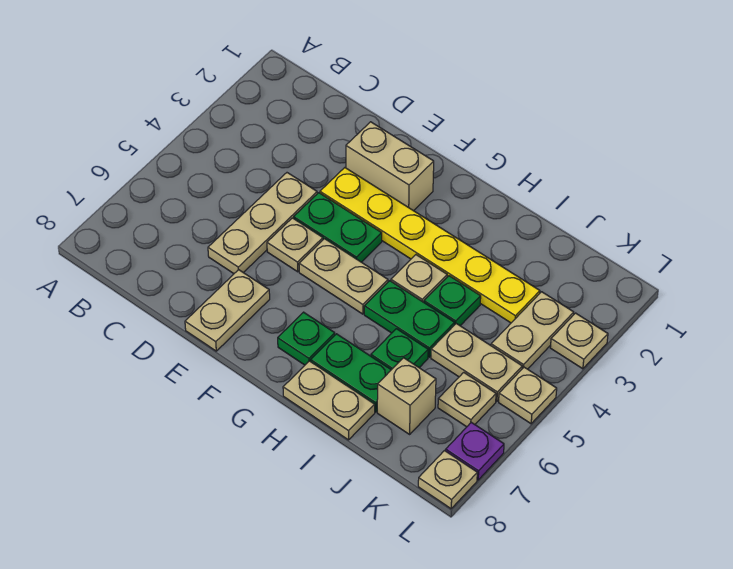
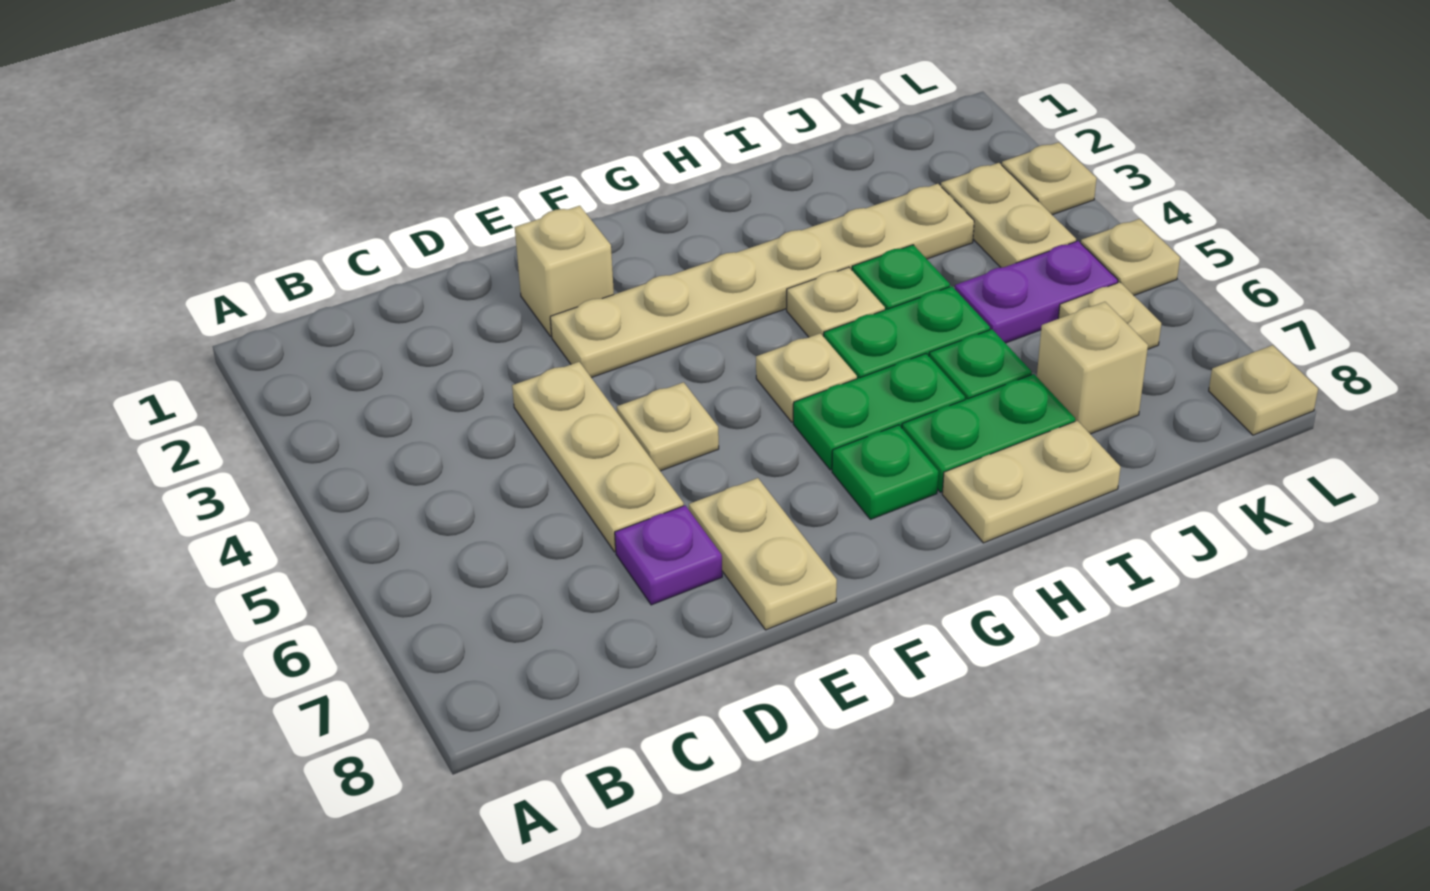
tan 1x2 brick [346,122,434,211] -> tan 1x1 brick [515,206,614,336]
yellow 1x6 plate [320,168,540,323] -> tan 1x6 plate [550,184,974,378]
green 1x2 plate [294,193,382,262] -> green 1x2 plate moved to [793,354,965,470]
tan 1x2 plate [299,239,388,314] -> tan 1x1 plate [756,333,857,422]
tan 1x2 plate [431,324,522,401] -> purple 1x2 plate [955,241,1118,343]
purple 1x1 plate [446,422,504,480] -> purple 1x1 plate moved to [615,506,722,605]

